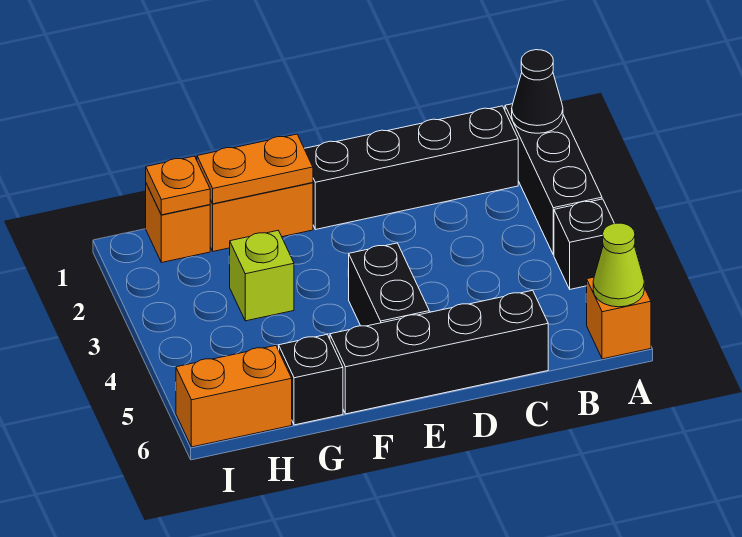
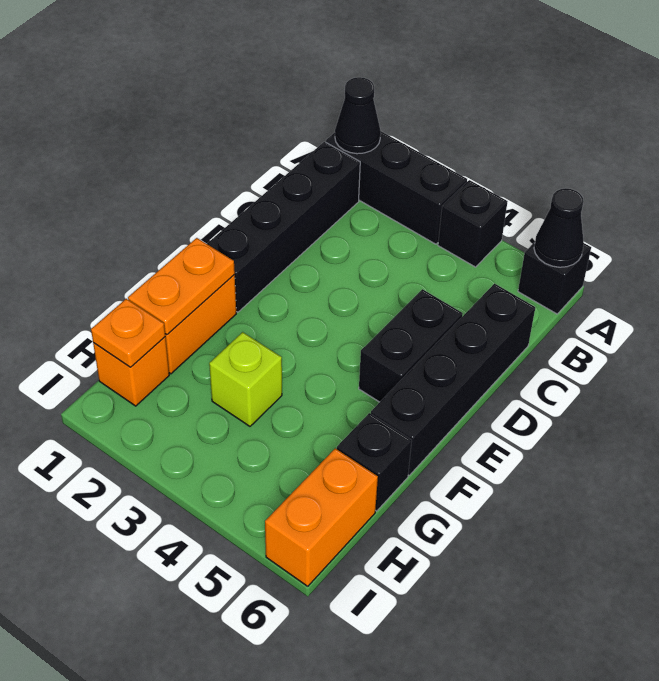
orange 1x1 brick [586,277,651,359] -> black 1x1 brick [518,242,591,314]
lime 1x1 cone [593,223,644,307] -> black 1x1 cone [534,188,584,267]
black 1x2 brick [349,243,429,326] -> black 1x2 brick turned to [359,289,463,402]

